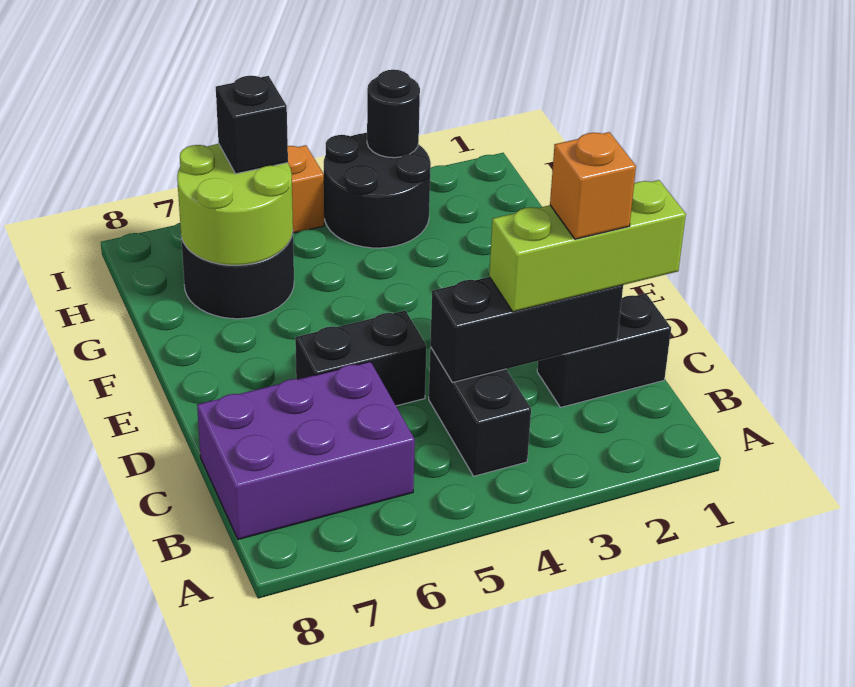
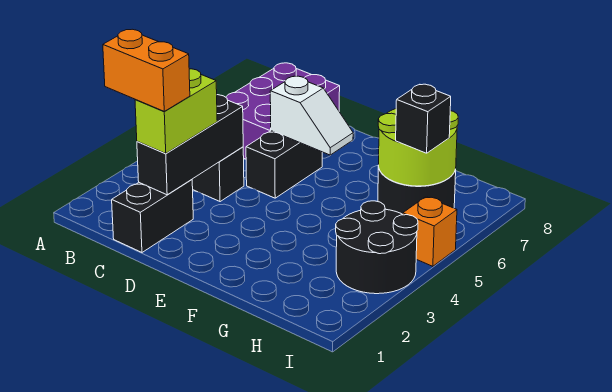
lime 1x3 brick [489,180,686,312] -> lime 1x2 brick [135,69,217,153]
orange 1x1 brick [550,132,636,239] -> orange 1x2 brick [103,29,190,112]
none -> white 1x2 slope [270,76,353,155]
black 1x1 round brick [367,70,420,158] -> none

